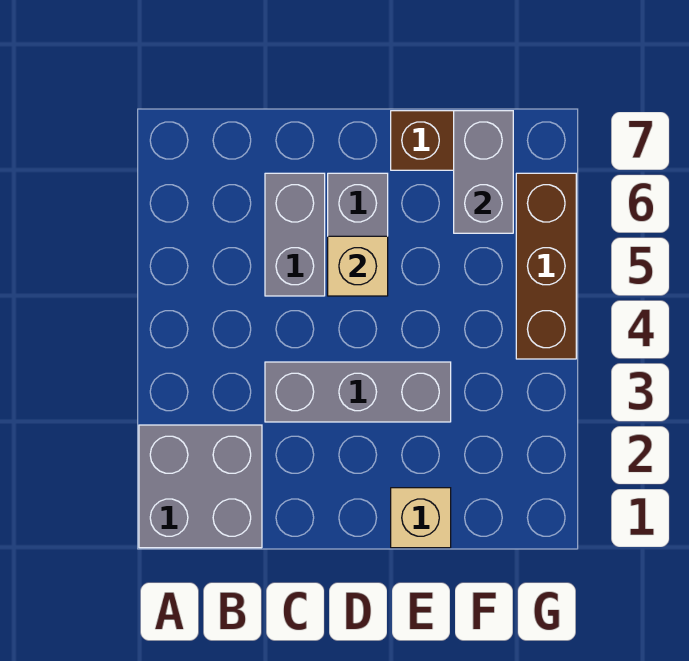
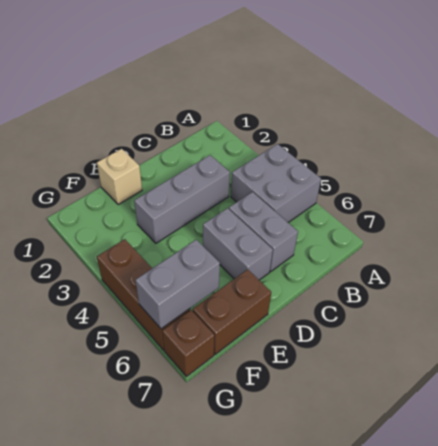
grey 2x2 brick [139,425,262,548] -> grey 2x2 brick moved to [231,144,321,222]
tan 1x1 brick [328,236,388,296] -> none
grey 1x2 brick [454,111,513,233] -> grey 1x2 brick turned to [135,240,220,329]
none -> brown 1x1 brick [162,310,215,377]

